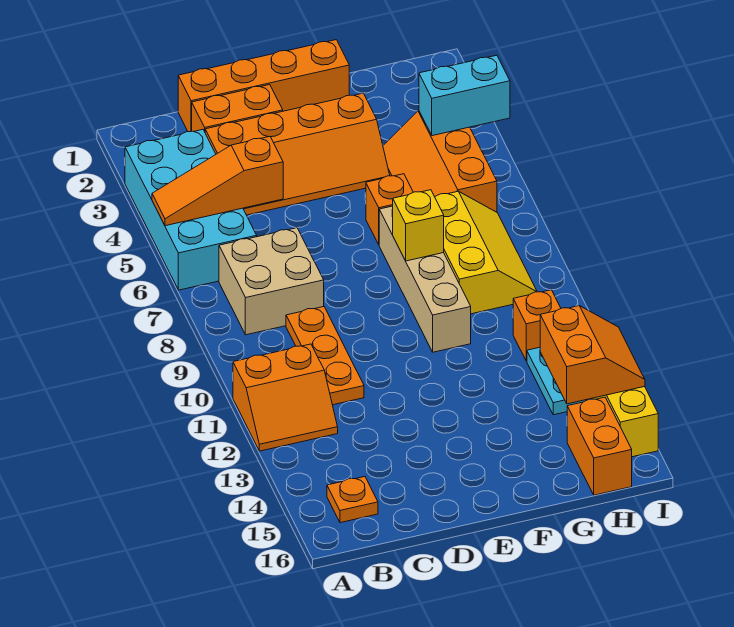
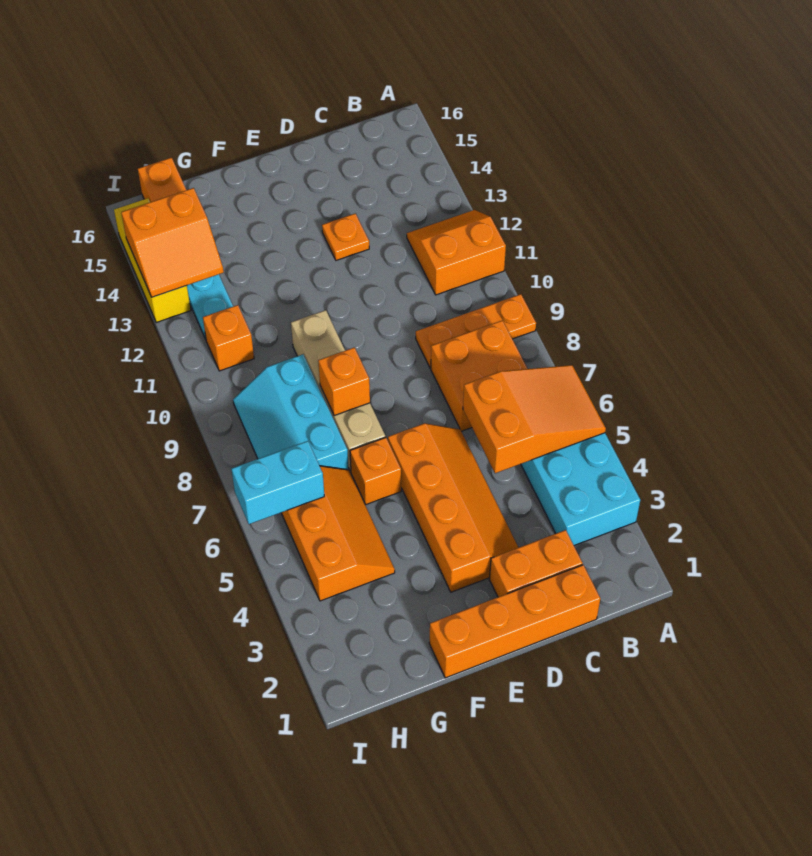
orange 1x3 slope [152,137,283,226] -> orange 2x3 slope [463,365,606,473]
tan 2x2 brick [219,228,324,335] -> orange 2x2 brick [431,320,528,431]
orange 1x1 plate [327,477,378,523] -> orange 1x1 plate moved to [322,213,369,260]
orange 2x4 slope [205,93,390,215] -> orange 2x4 slope turned to [388,423,519,592]
orange 1x3 plate [286,307,364,405] -> orange 1x3 plate turned to [416,294,536,368]
yellow 1x1 brick [392,190,444,261] -> orange 1x1 brick [318,347,370,416]
yellow 2x3 slope [435,191,537,314] -> cyan 2x3 slope [233,354,348,470]
cyan 1x2 brick [419,55,510,136] -> cyan 1x2 brick moved to [231,441,324,524]
orange 2x2 slope [540,306,645,404] -> orange 2x2 slope turned to [121,188,224,297]

